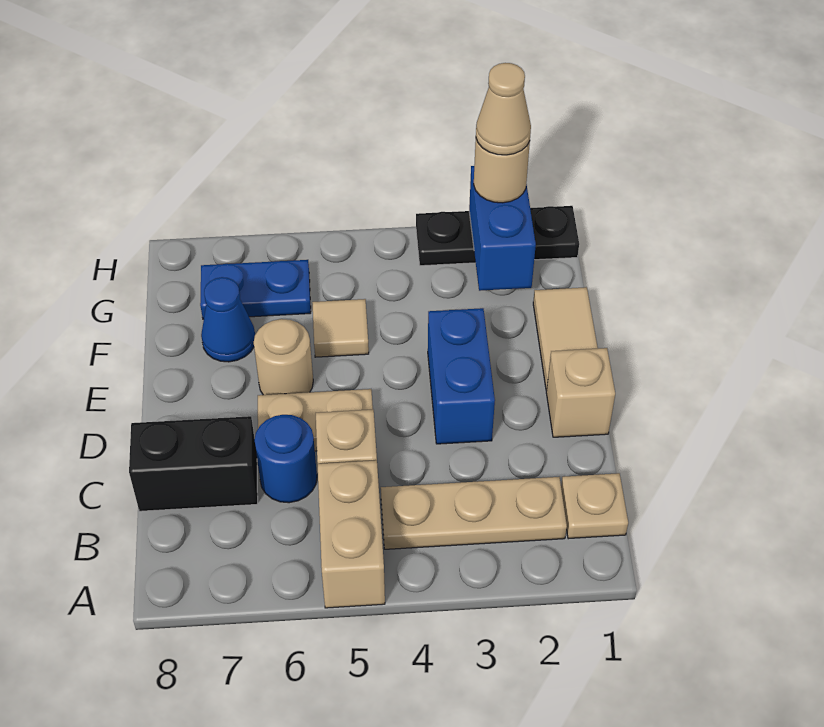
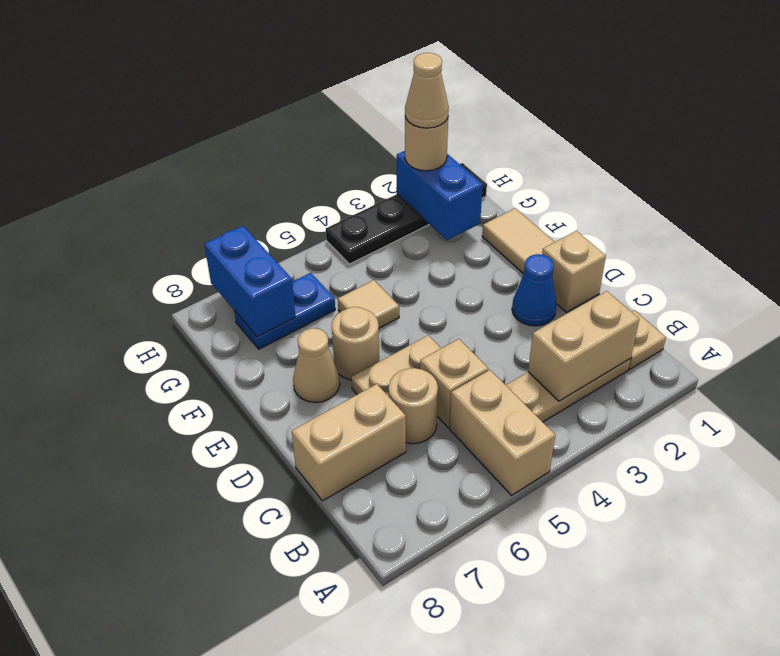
none -> tan 1x2 brick [528,291,639,401]
blue 1x1 round brick [255,415,317,503] -> tan 1x1 round brick [389,368,438,444]
black 1x2 brick [129,416,258,511] -> tan 1x2 brick [292,384,406,501]
blue 1x2 brick [428,308,495,444] -> blue 1x2 brick moved to [204,226,295,337]
none -> tan 1x1 cone [293,328,340,402]
blue 1x1 cone [201,277,255,362] -> blue 1x1 cone moved to [512,254,557,326]
black 1x3 plate [416,206,579,266] -> black 1x4 plate [326,163,487,264]

